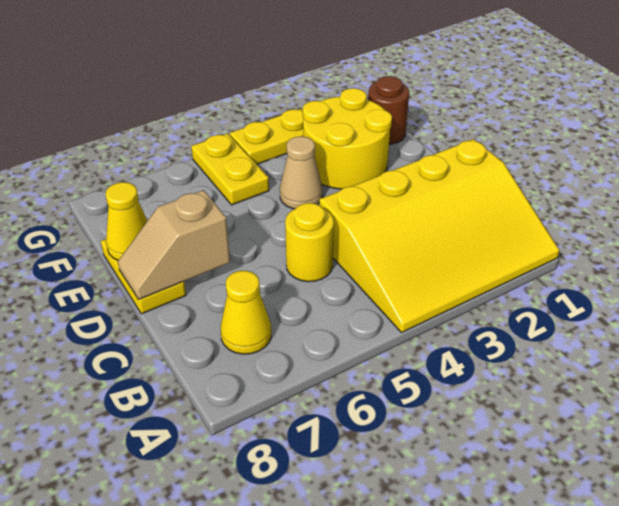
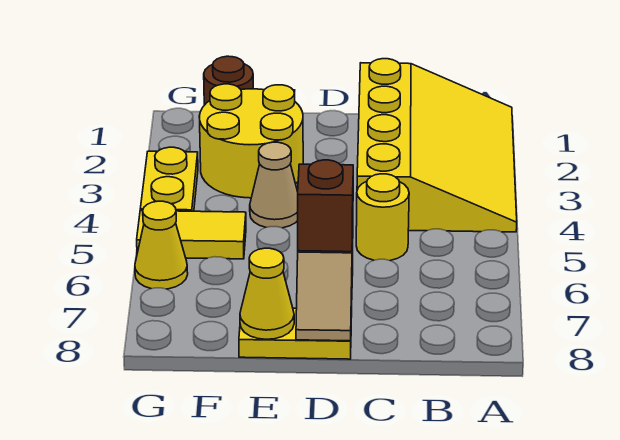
yellow 1x1 cone [221,271,271,354] -> yellow 1x1 cone moved to [135,201,188,289]
none -> brown 1x1 brick [298,160,353,252]
yellow 1x2 plate [191,134,269,205] -> yellow 1x2 tile [137,211,246,259]

